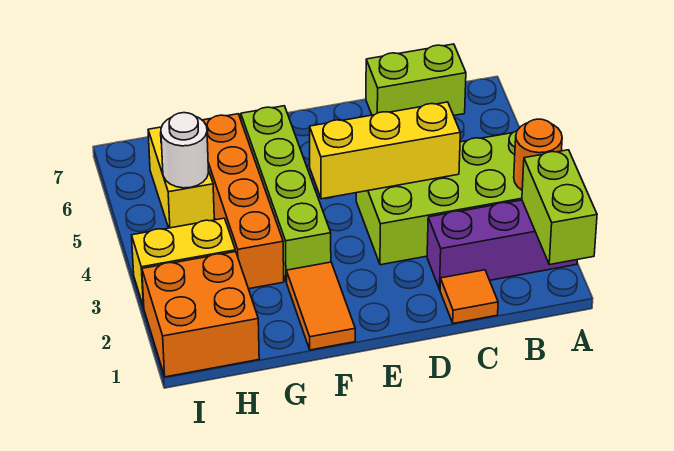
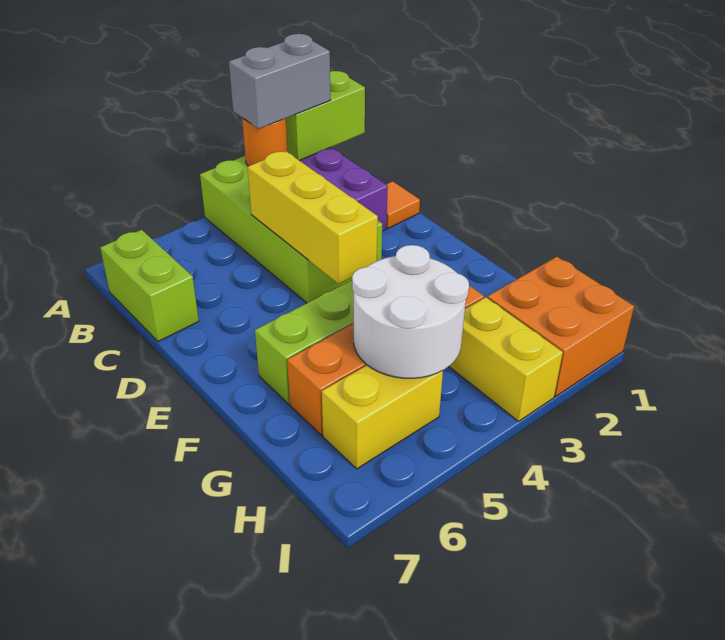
none -> grey 1x2 brick [229,34,330,129]
orange 1x2 tile [286,262,355,350] -> none
white 1x1 round brick [161,113,209,188] -> white 2x2 round brick [352,245,469,378]

